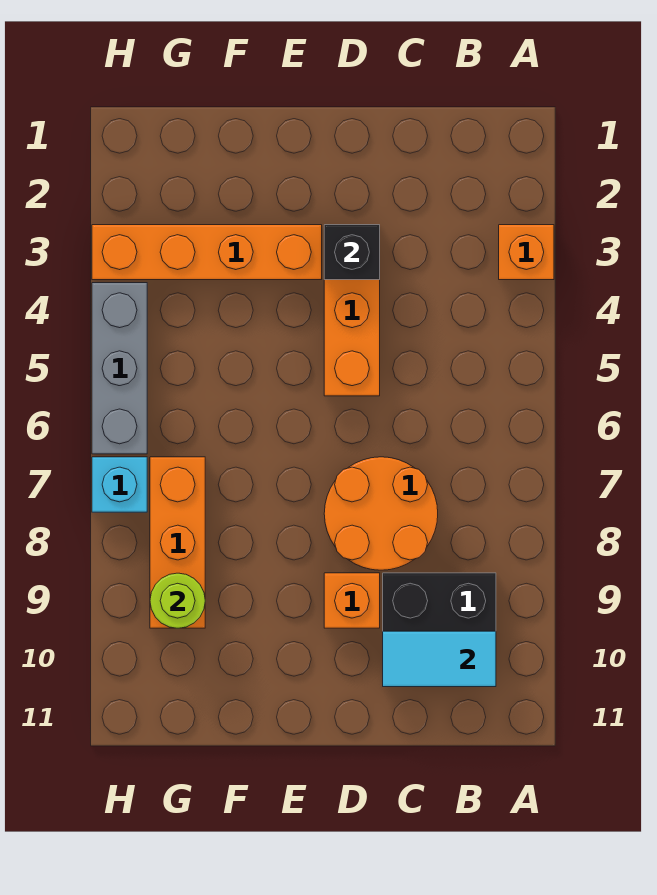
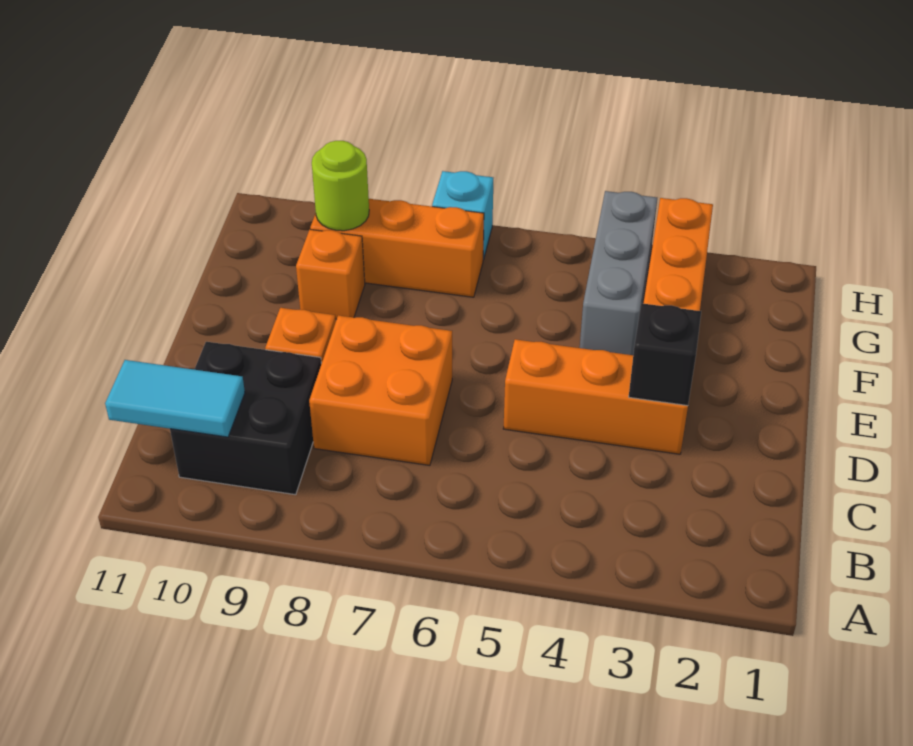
orange 1x1 brick [499,225,554,280] -> orange 1x1 brick moved to [296,229,365,319]
cyan 1x2 tile [383,631,496,687] -> cyan 1x2 tile turned to [105,360,245,437]
orange 2x2 round brick [324,457,438,570] -> orange 2x2 brick [309,315,452,465]
grey 1x3 brick [92,283,147,454] -> grey 1x3 brick turned to [580,191,657,355]

